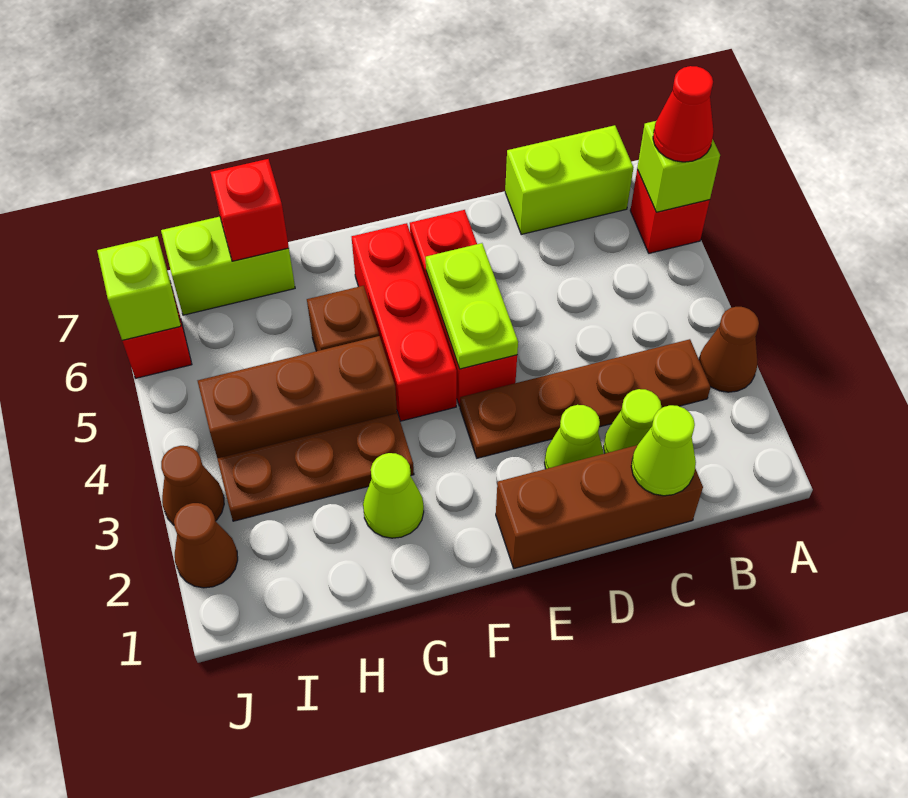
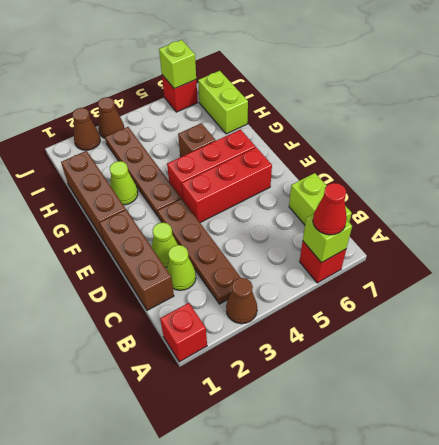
lime 1x1 cone [631,405,696,496] -> none
lime 1x2 plate [426,243,518,369] -> none
brown 1x3 plate [217,413,414,521] -> brown 1x4 plate [105,127,181,216]
brown 1x3 brick [198,336,397,458] -> brown 1x3 brick moved to [61,151,126,241]
red 1x1 brick [211,159,289,261] -> red 1x1 brick moved to [160,303,207,362]

